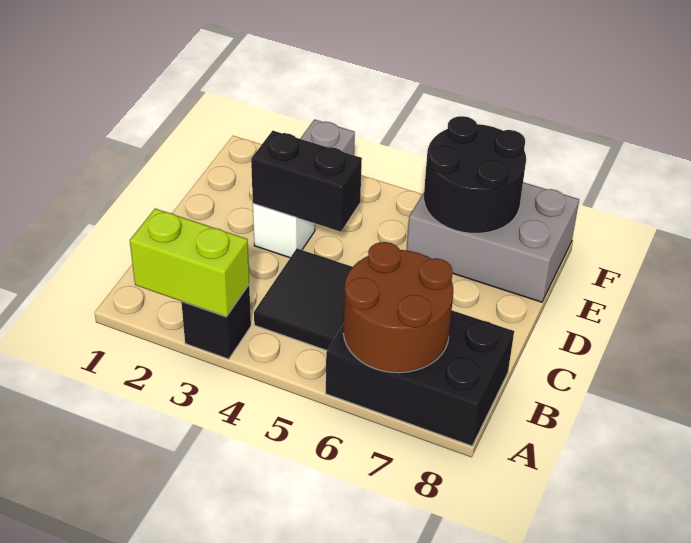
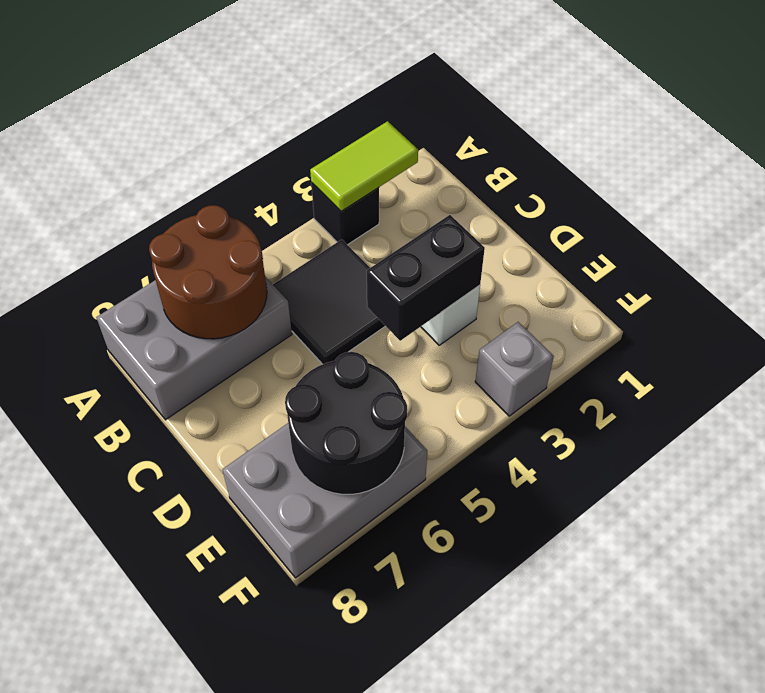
lime 1x2 brick [130,209,249,317] -> lime 1x2 tile [310,121,418,211]
black 2x3 brick [326,311,514,446] -> grey 2x3 brick [96,277,292,420]

